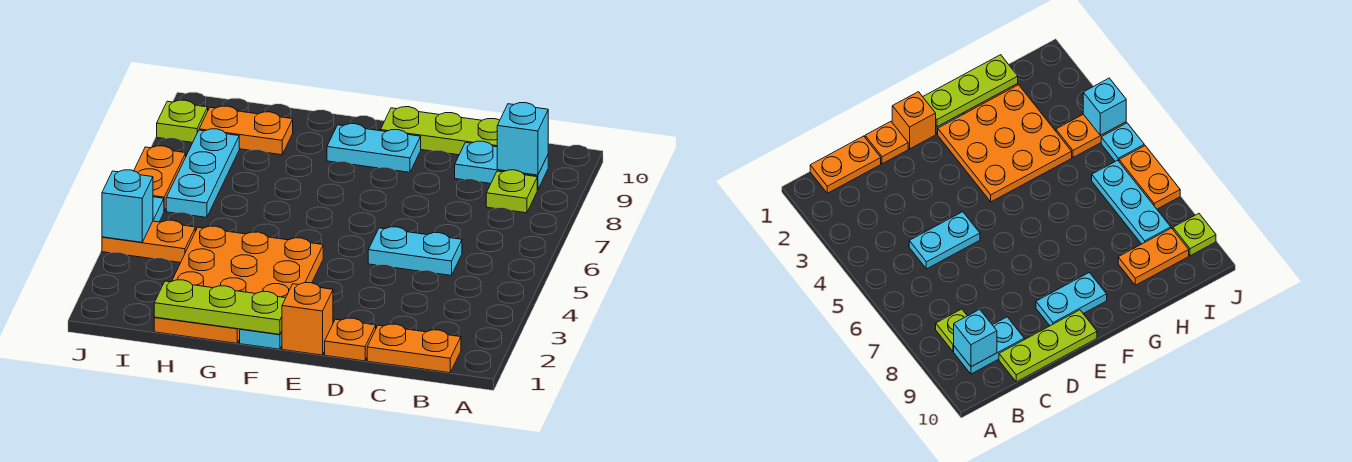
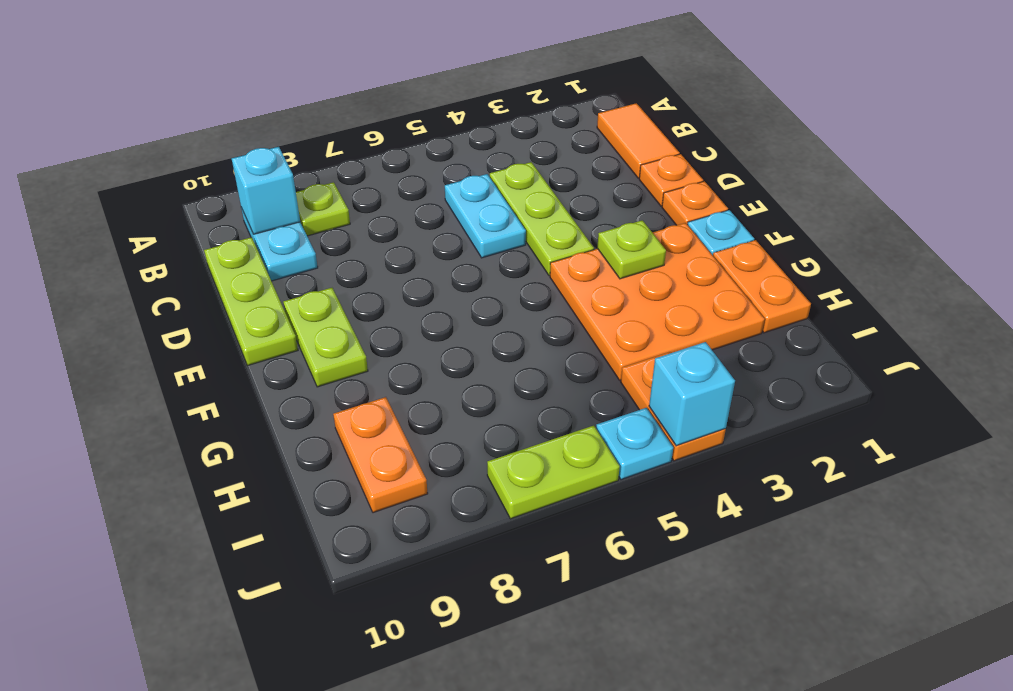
orange 1x2 plate [367,324,461,373] -> orange 1x2 tile [597,103,680,178]
orange 1x1 brick [282,283,333,355] -> orange 1x1 plate [662,181,728,225]
cyan 1x2 plate [327,124,421,172] -> lime 1x2 plate [283,288,368,387]
lime 1x3 plate [154,280,285,334] -> lime 1x3 plate moved to [490,162,594,276]
cyan 1x3 plate [166,129,239,217] -> none
orange 1x2 plate [134,146,186,211] -> lime 1x2 plate [487,426,620,519]
lime 1x1 plate [157,100,208,142] -> lime 1x1 plate moved to [597,220,666,279]

